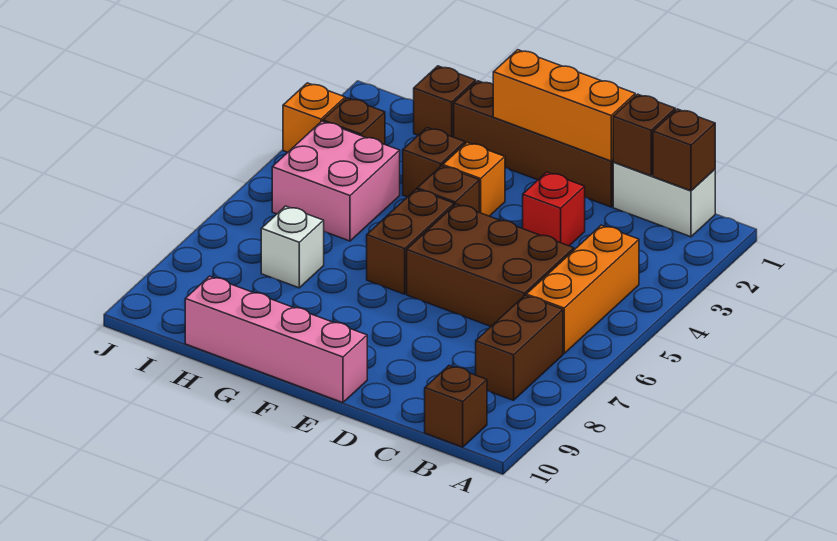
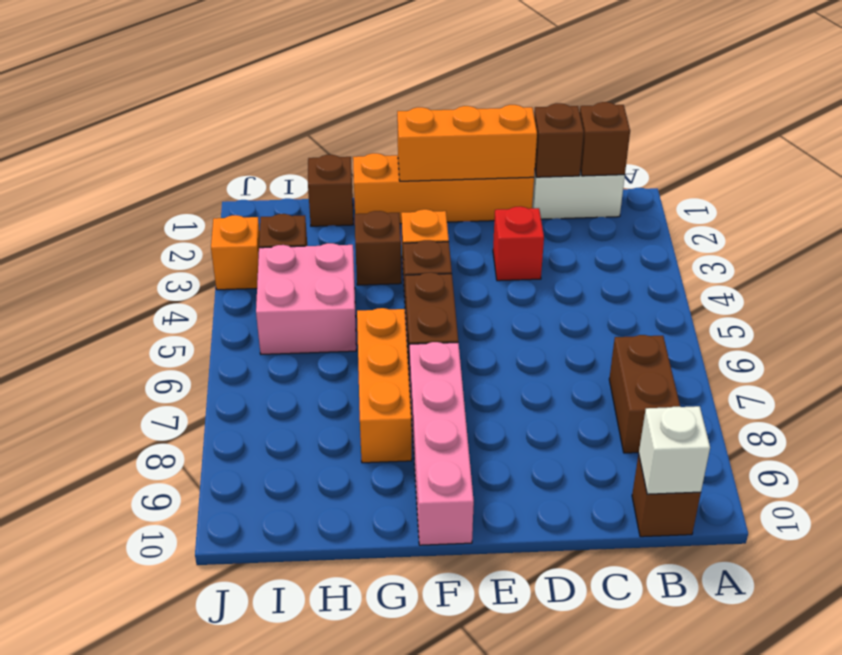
orange 1x3 brick [526,225,639,354] -> orange 1x3 brick moved to [357,308,412,463]
brown 2x3 brick [407,204,574,326] -> none
brown 1x4 brick [454,81,613,207] -> orange 1x4 brick [353,153,534,224]
pink 1x4 brick [185,276,367,403] -> pink 1x4 brick turned to [409,342,474,545]
white 1x1 brick [261,206,324,288] -> white 1x1 brick moved to [639,406,710,494]

